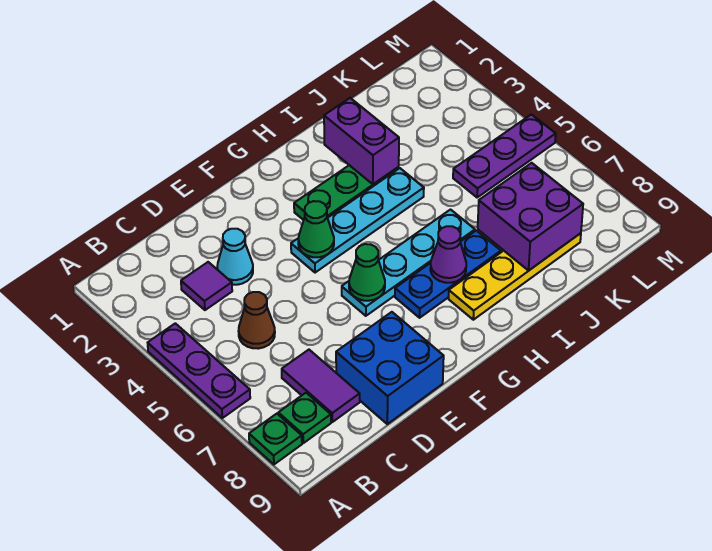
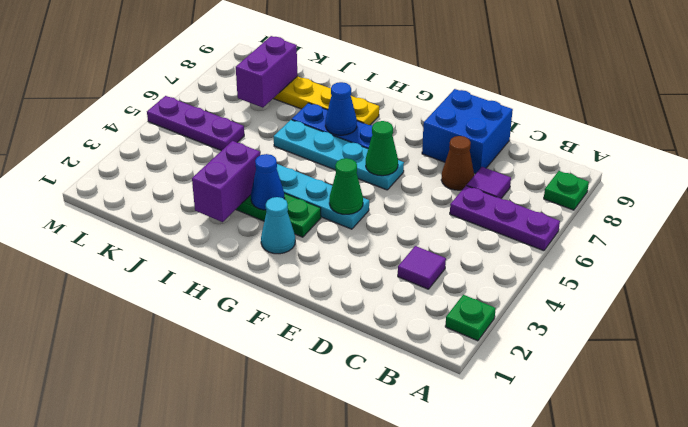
purple 1x3 plate [148,323,250,418] -> purple 1x3 plate turned to [450,186,560,251]
green 1x1 plate [278,393,331,443] -> green 1x1 plate moved to [445,295,496,341]
brown 1x1 cone [239,292,275,349] -> brown 1x1 cone moved to [441,136,474,190]
purple 1x2 tile [282,350,360,422] -> purple 1x1 tile [467,167,511,198]
cyan 1x1 cone [217,229,253,285] -> cyan 1x1 cone moved to [261,197,295,254]
none -> blue 1x1 cone [251,154,284,210]
purple 1x1 cone [430,226,466,283] -> blue 1x1 cone [325,82,357,135]
purple 2x2 brick [478,163,583,270] -> purple 1x2 brick [236,36,297,108]

